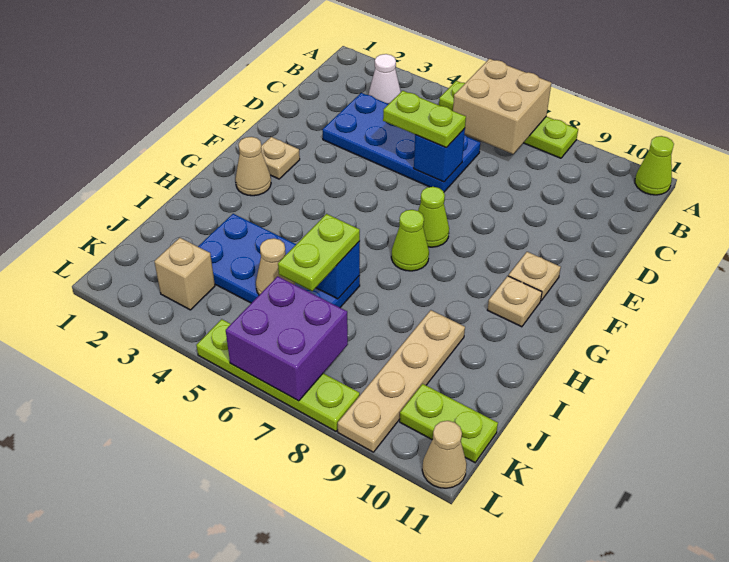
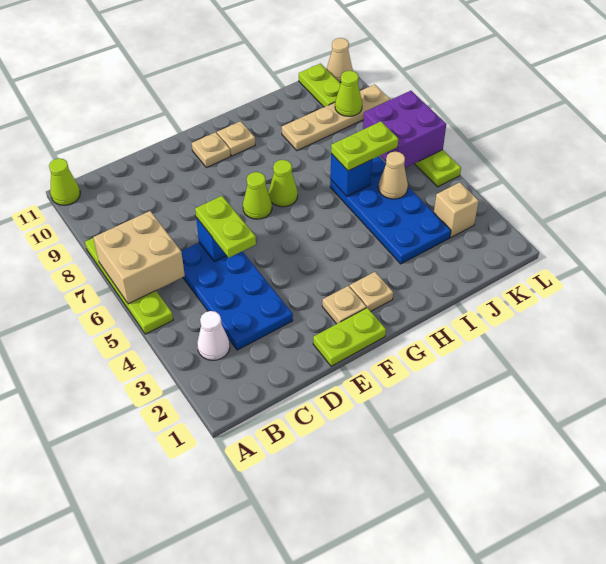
none -> lime 1x2 plate [313,308,386,366]
tan 1x1 cone [235,137,271,196] -> tan 1x1 plate [350,272,393,311]
none -> lime 1x1 cone [335,71,362,116]

